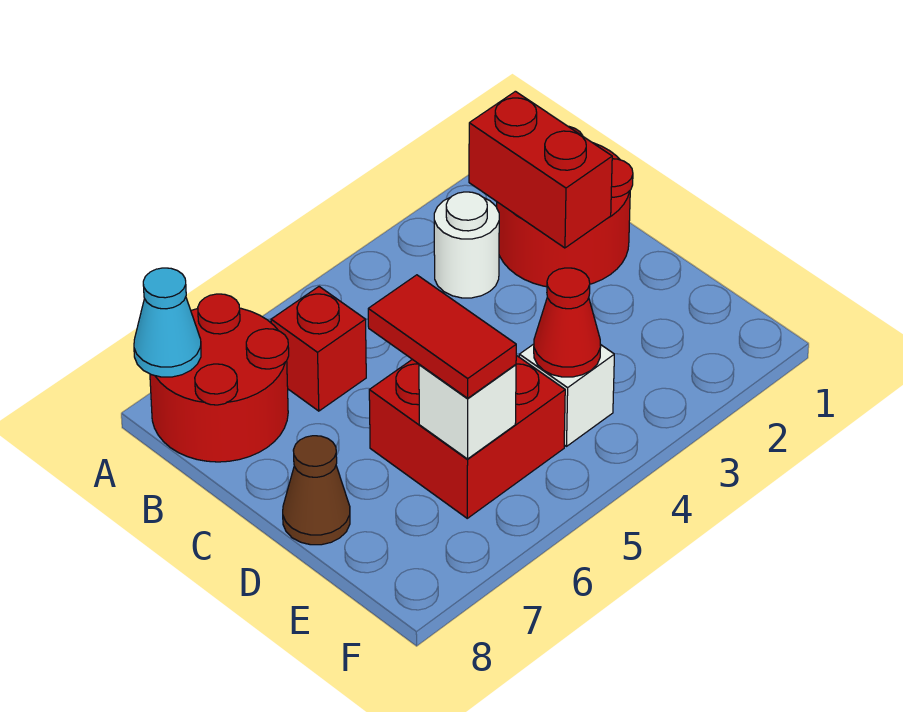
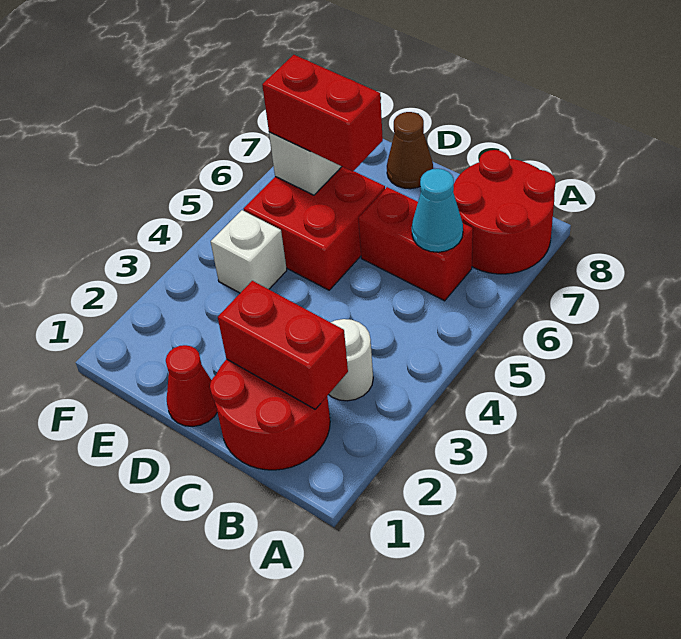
cyan 1x1 cone [134,268,201,377] -> cyan 1x1 cone moved to [412,169,463,252]
red 1x1 brick [271,287,366,411] -> red 1x2 brick [358,187,473,301]
red 1x2 tile [368,275,516,398] -> red 1x2 brick [262,55,383,171]
red 1x1 cone [534,268,601,377] -> red 1x1 cone moved to [166,345,217,427]

